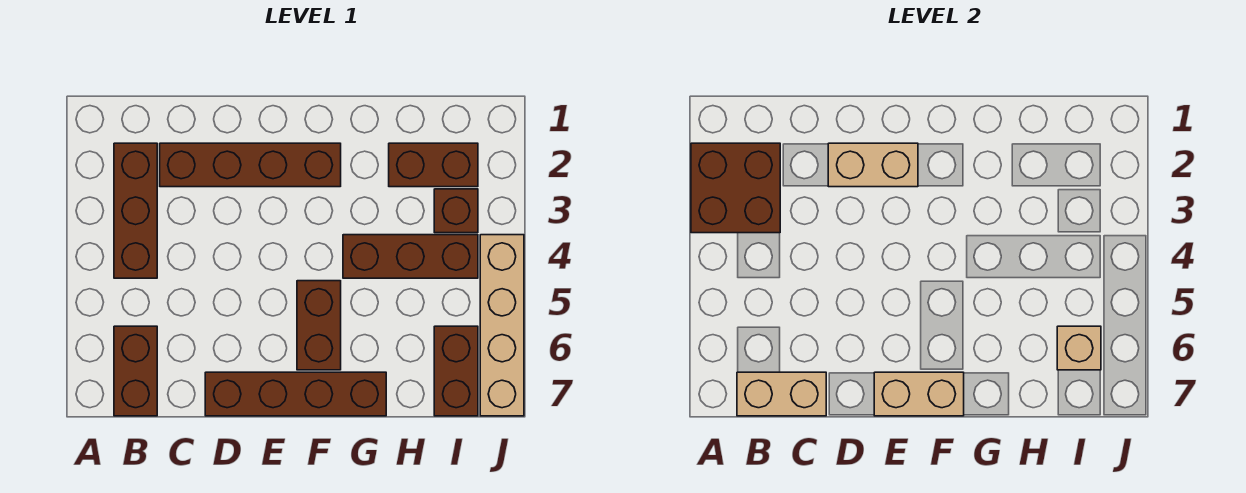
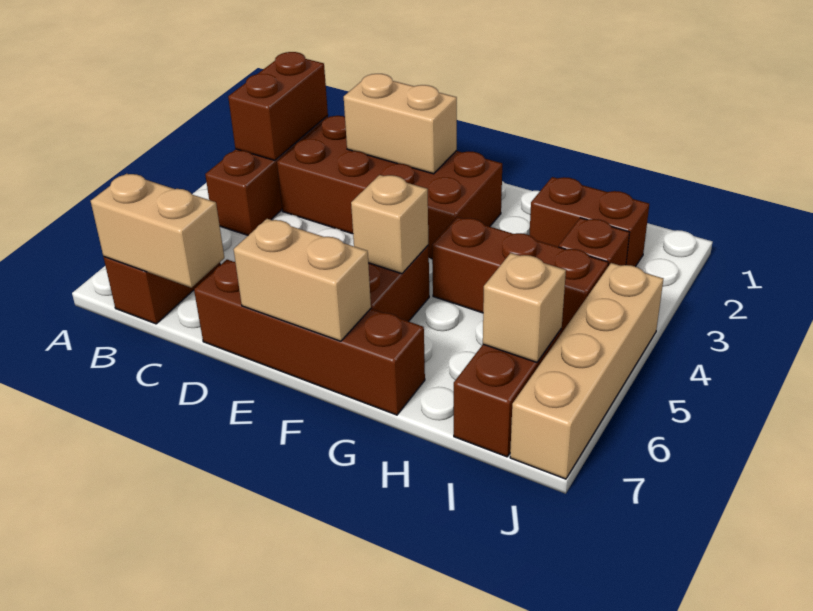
brown 2x2 brick [691,143,780,233] -> brown 1x2 brick [228,52,328,161]
brown 1x4 brick [160,143,341,187] -> brown 2x4 brick [277,116,502,259]
none -> tan 1x1 brick [351,175,429,274]

